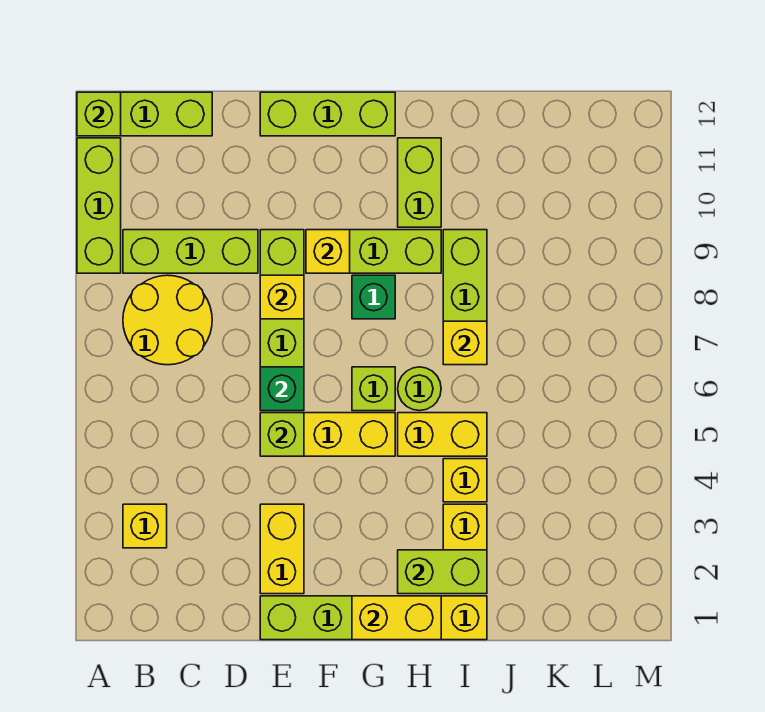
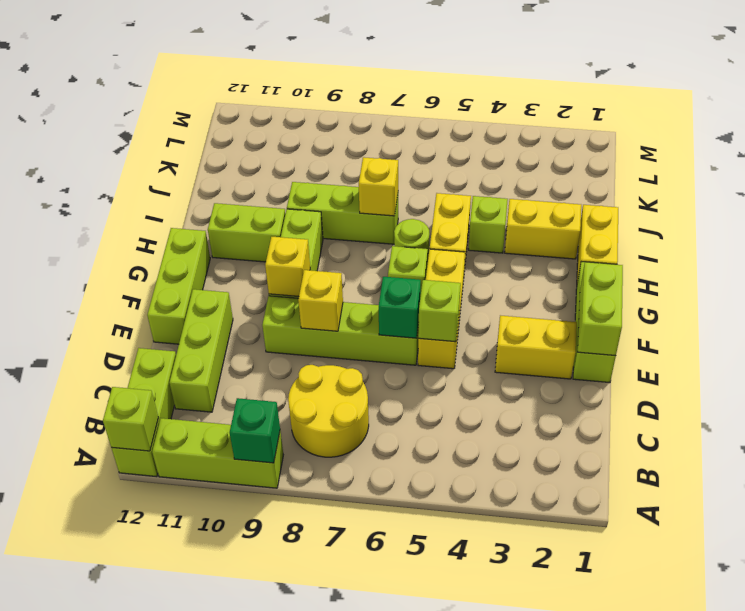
yellow 1x1 brick [123,504,167,548] -> none
lime 1x3 brick [123,230,258,273] -> lime 1x3 brick moved to [169,289,233,412]
yellow 1x2 brick [352,596,441,640] -> none
green 1x1 brick [352,275,395,319] -> green 1x1 brick moved to [230,398,280,463]
lime 1x2 brick [398,550,487,594] -> lime 1x2 brick moved to [578,262,623,356]
yellow 1x1 brick [443,459,487,502] -> lime 1x1 brick [468,196,508,253]

